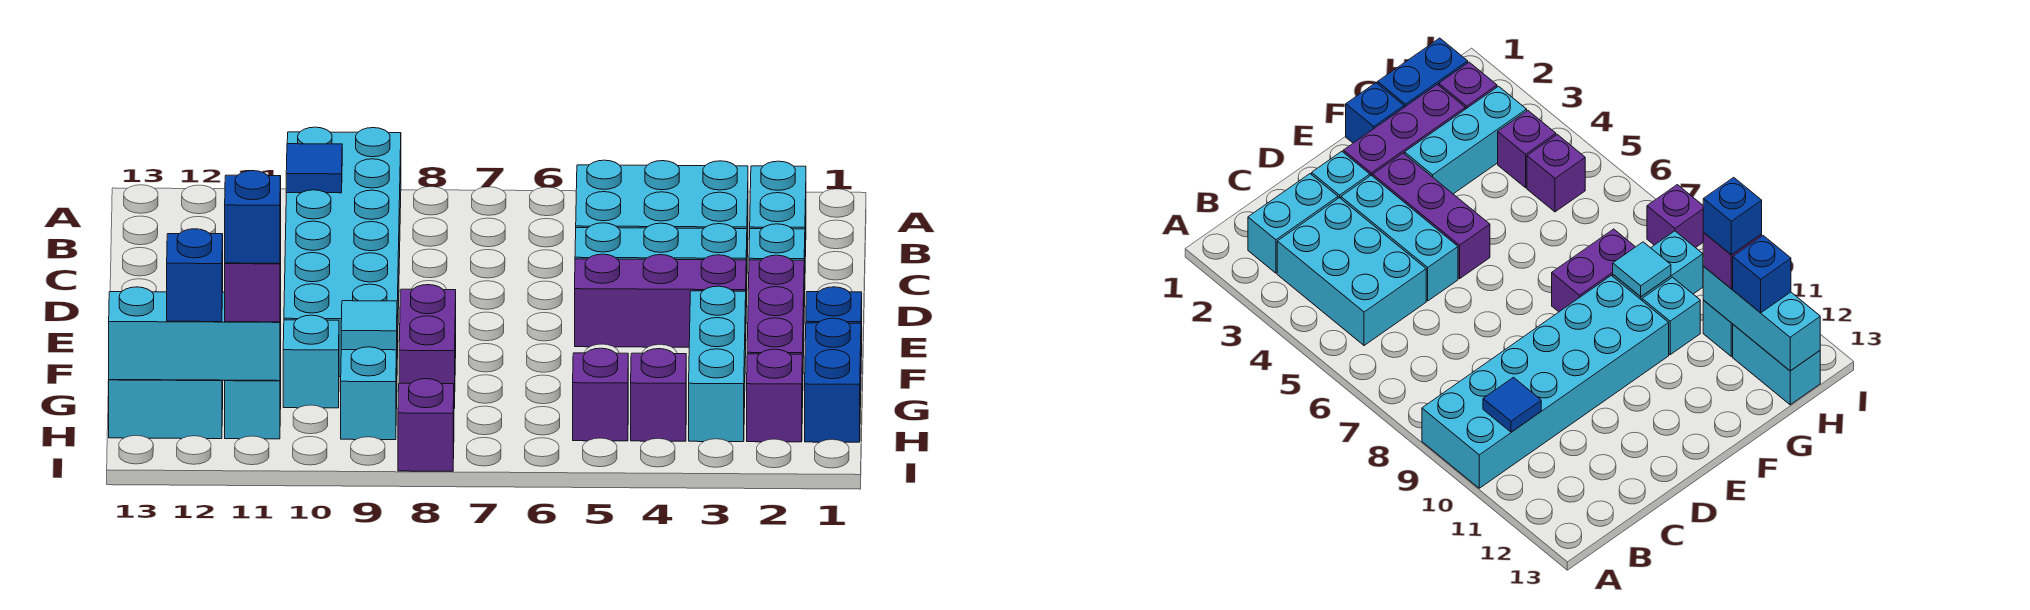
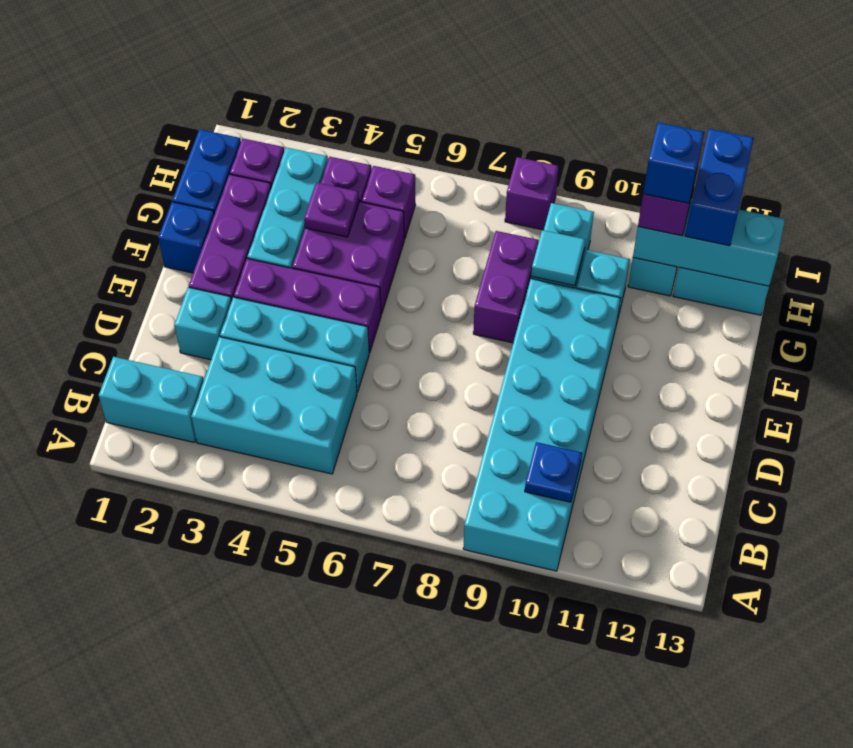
cyan 1x2 brick [750,161,806,257] -> cyan 1x2 brick turned to [99,357,204,443]
blue 1x1 tile [286,144,342,193] -> blue 1x1 plate [525,442,582,502]
none -> purple 2x2 brick [292,202,404,314]
none -> purple 1x1 plate [304,183,359,237]
blue 1x1 brick [167,229,223,322] -> blue 1x2 brick [685,129,754,246]

